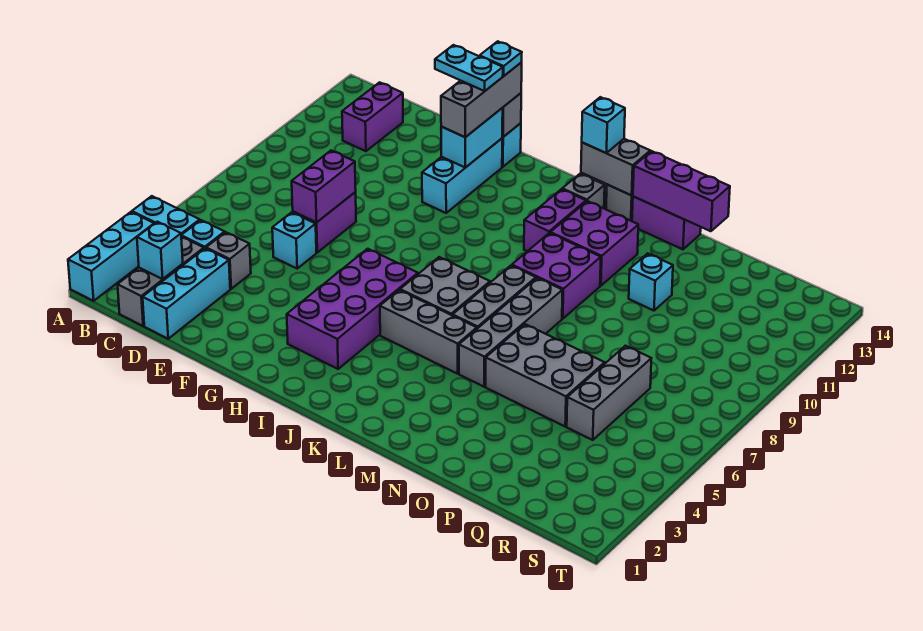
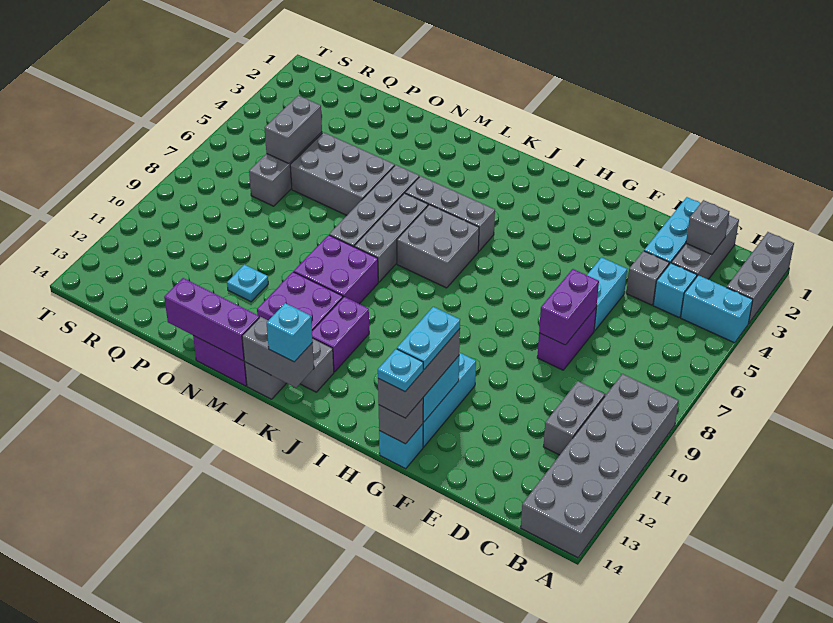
cyan 1x3 brick [68,212,154,301] -> grey 1x3 brick [727,232,794,323]
none -> grey 2x6 brick [521,374,679,558]
cyan 1x1 brick [137,222,183,279] -> grey 1x1 brick [686,200,729,255]
none -> grey 1x2 brick [543,381,605,455]
purple 1x2 brick [342,82,403,151] -> none
cyan 1x1 brick [272,212,316,268] -> cyan 1x2 brick [587,257,627,331]
cyan 1x2 plate [435,45,503,91] -> cyan 1x2 plate turned to [397,307,460,369]
purple 2x4 brick [287,249,418,369] -> none
cyan 1x1 brick [629,253,673,311] -> cyan 1x1 plate [227,265,268,302]
none -> grey 1x2 brick [265,95,322,164]

